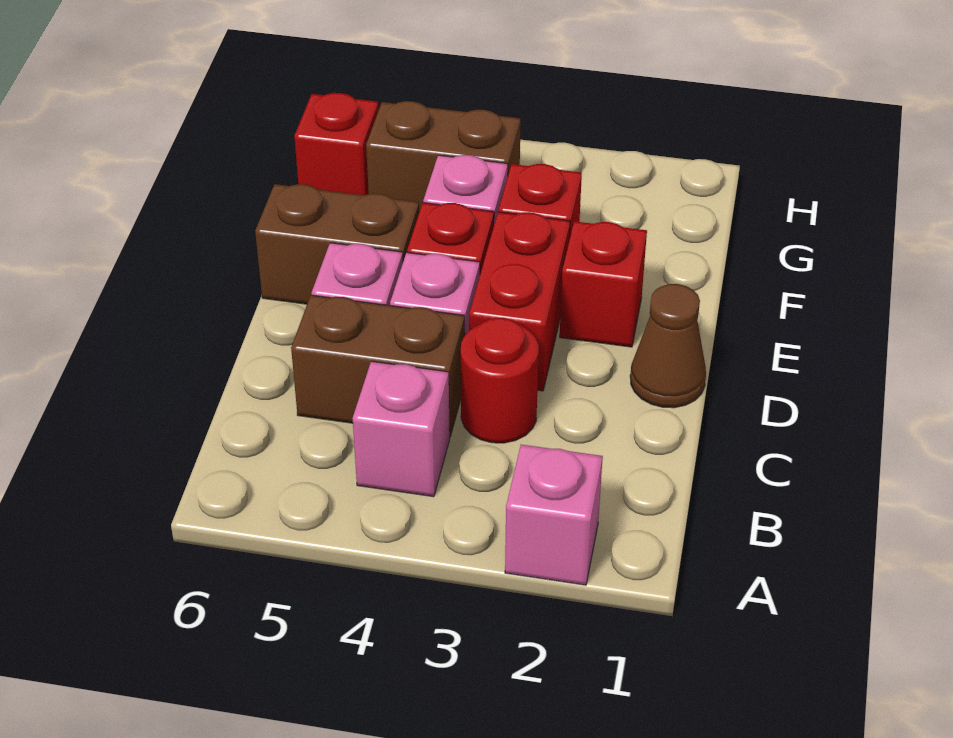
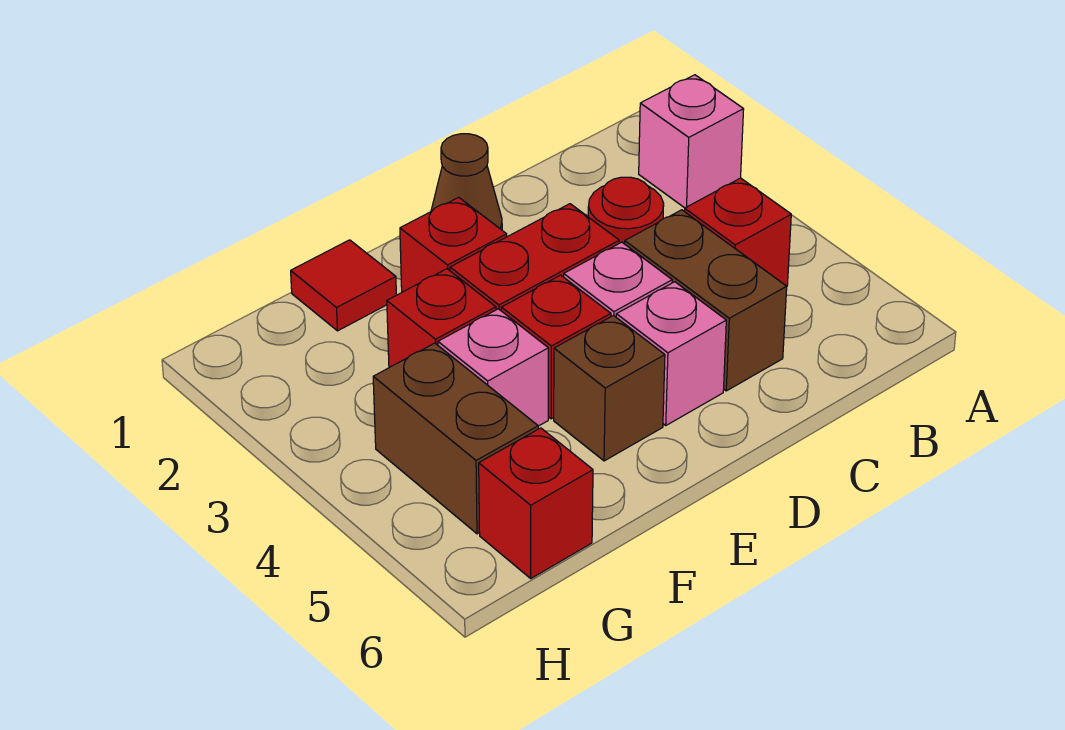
pink 1x1 brick [353,361,450,497] -> red 1x1 brick [685,178,791,286]
brown 1x2 brick [255,184,419,304] -> brown 1x1 brick [554,316,665,461]
none -> red 1x1 tile [291,240,396,331]

